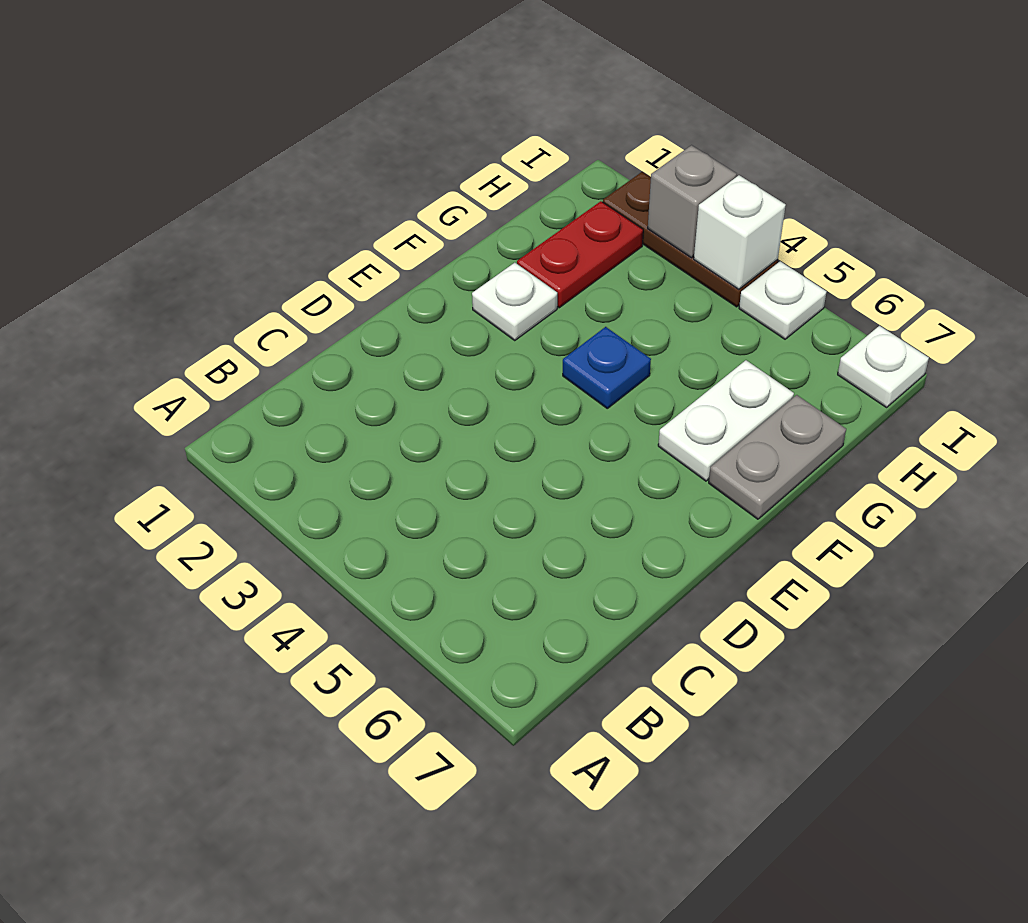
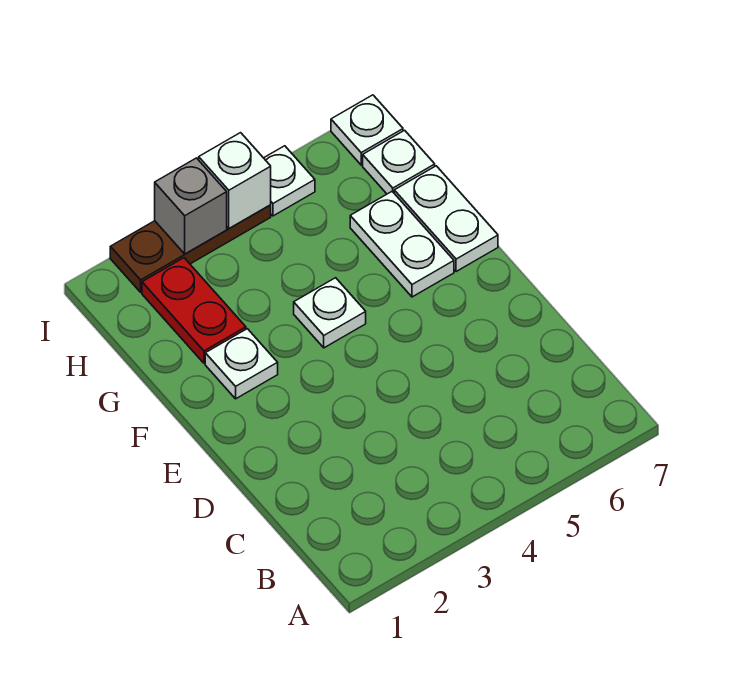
blue 1x1 plate [563,327,651,408] -> white 1x1 plate [294,278,366,348]
grey 1x2 plate [709,395,846,519] -> white 1x2 plate [394,166,498,272]
none -> white 1x1 plate [363,130,435,194]

